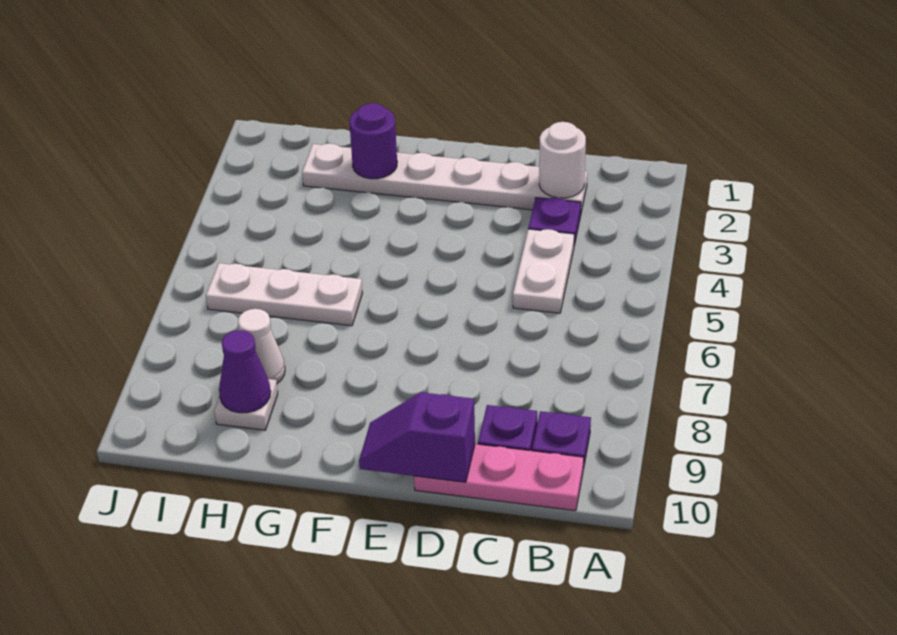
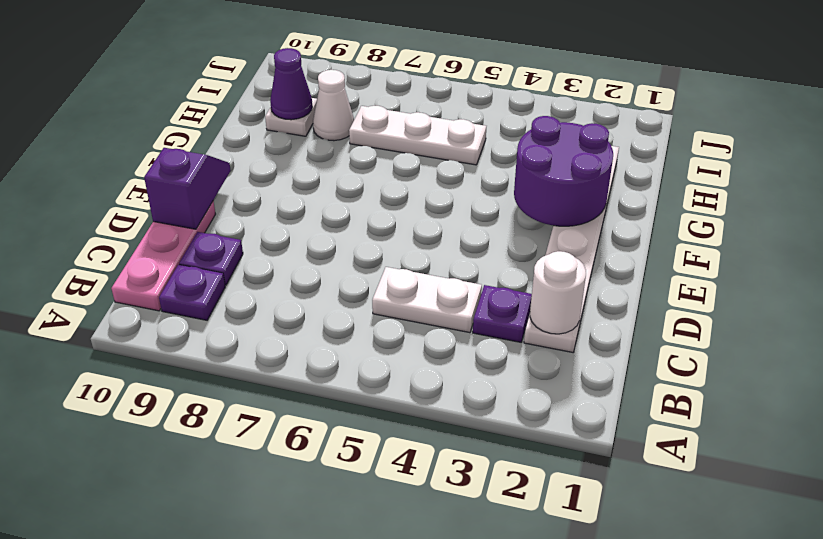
purple 1x1 round brick [349,103,397,179] -> purple 2x2 round brick [514,116,613,226]
white 1x3 plate [206,263,362,326] -> white 1x3 plate turned to [349,106,486,165]

